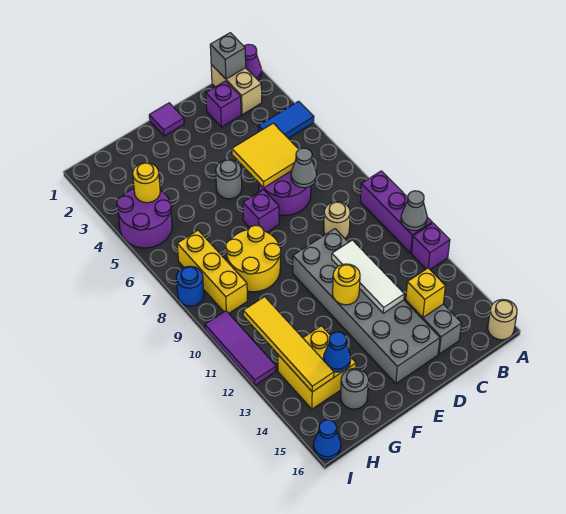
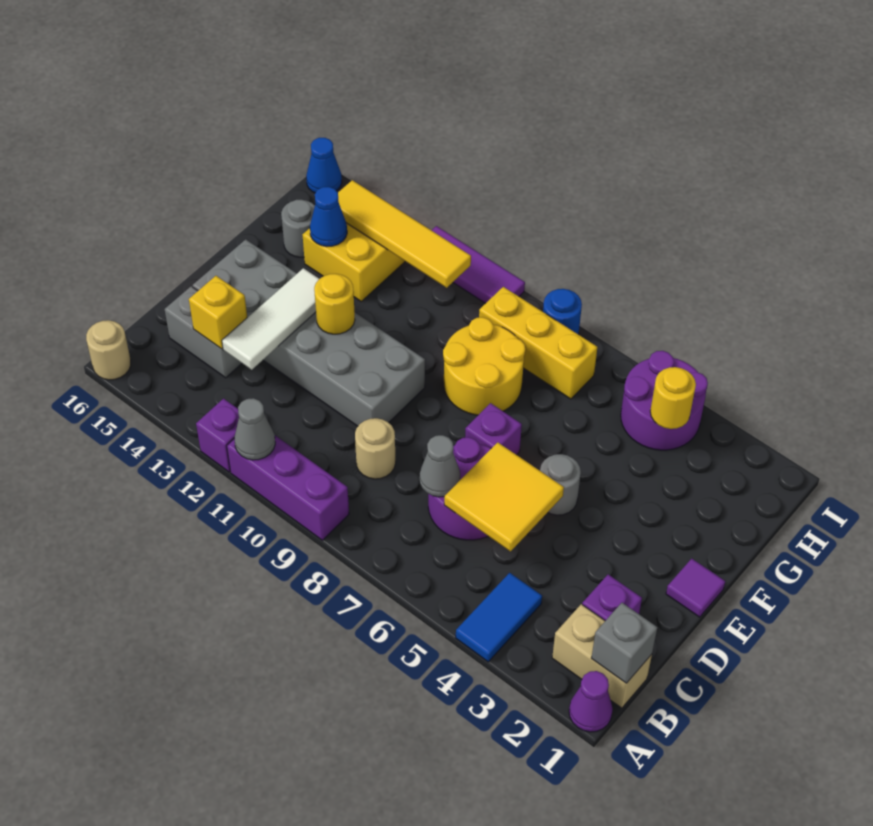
white 1x3 tile [332,240,404,313] -> white 1x3 tile turned to [222,268,319,370]

